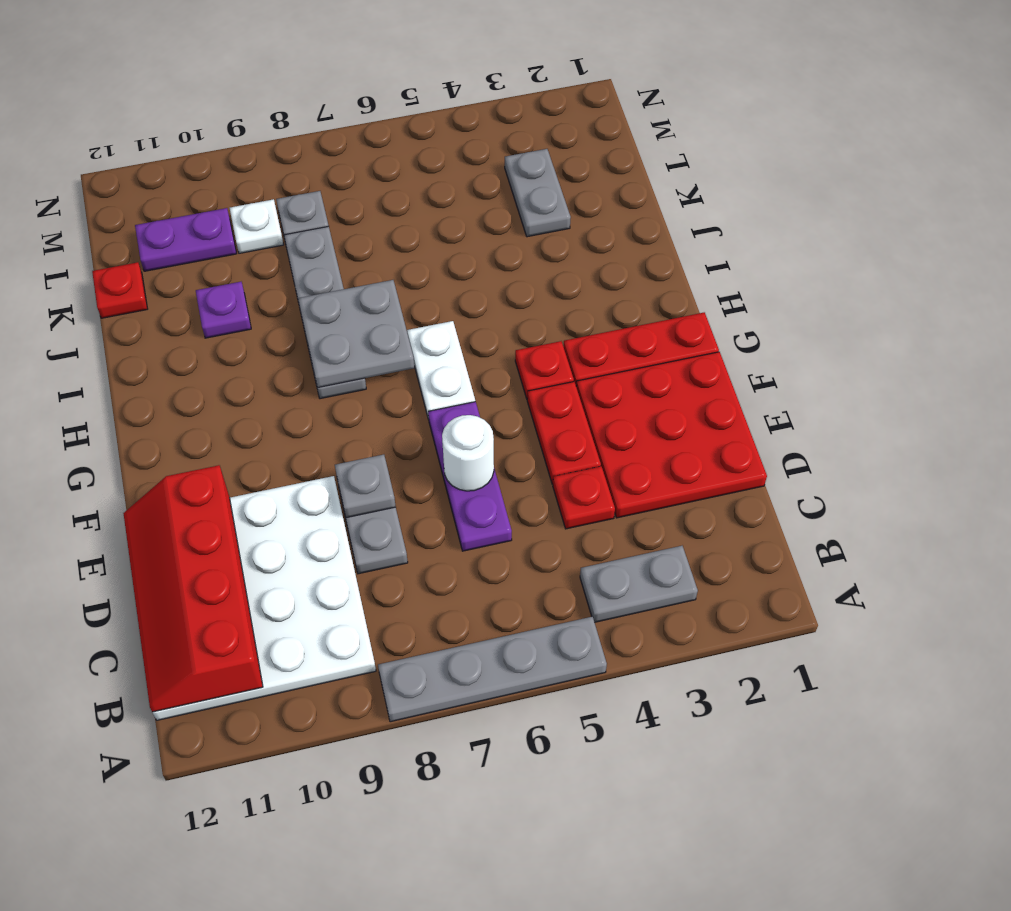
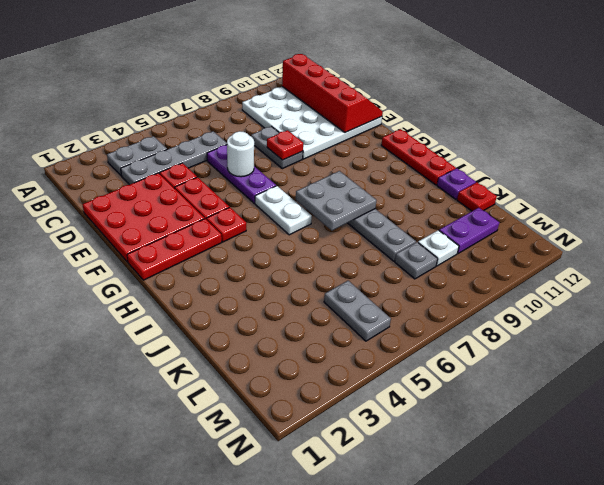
grey 1x4 plate [378,617,607,722] -> grey 1x4 plate moved to [121,131,227,185]
grey 1x1 plate [335,455,396,518] -> red 1x1 plate [267,130,303,160]
none -> red 1x3 plate [381,129,456,185]
purple 1x1 plate [196,282,251,338] -> purple 1x1 plate moved to [437,168,476,199]
grey 1x2 plate [505,149,571,237] -> grey 1x2 plate moved to [324,281,391,341]

